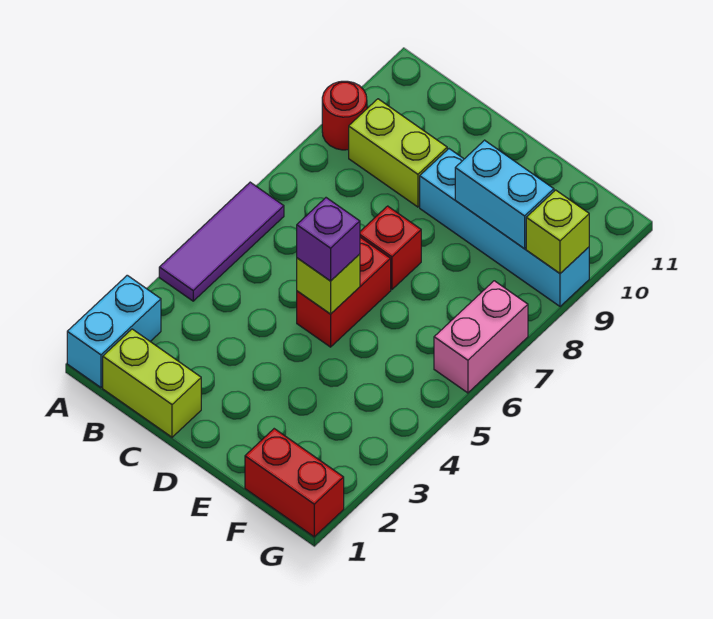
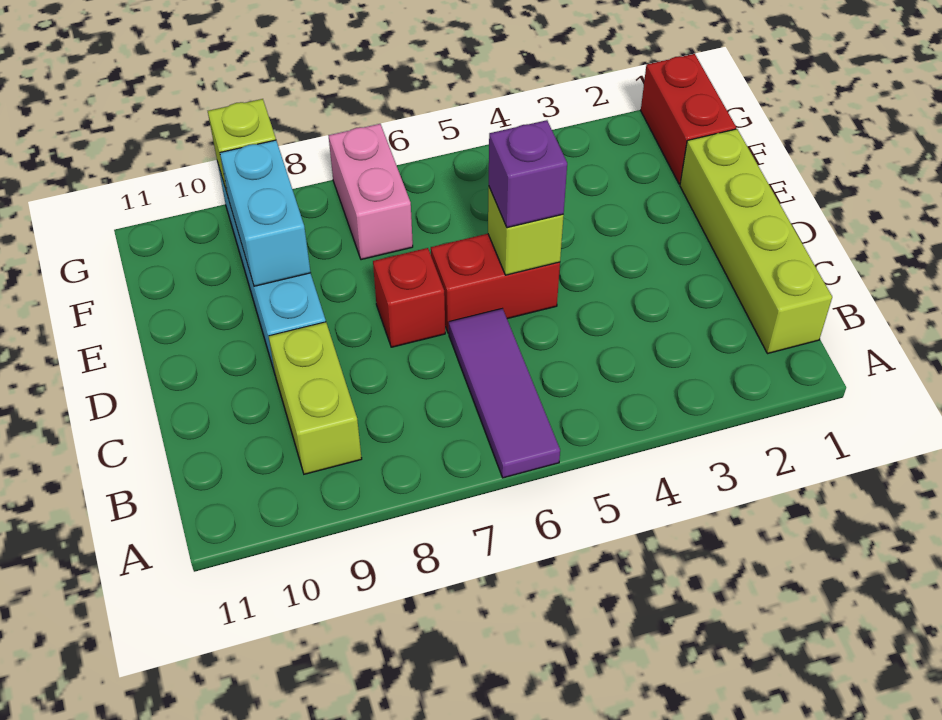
cyan 1x2 brick [67,275,161,387] -> none
purple 1x3 tile [159,182,284,301] -> purple 1x3 tile turned to [449,309,560,478]
red 1x1 round brick [322,81,367,150] -> none
lime 1x2 brick [103,329,201,437] -> lime 1x4 brick [680,129,832,354]
pink 1x2 brick [434,281,528,393] -> pink 1x2 brick turned to [328,124,413,260]

